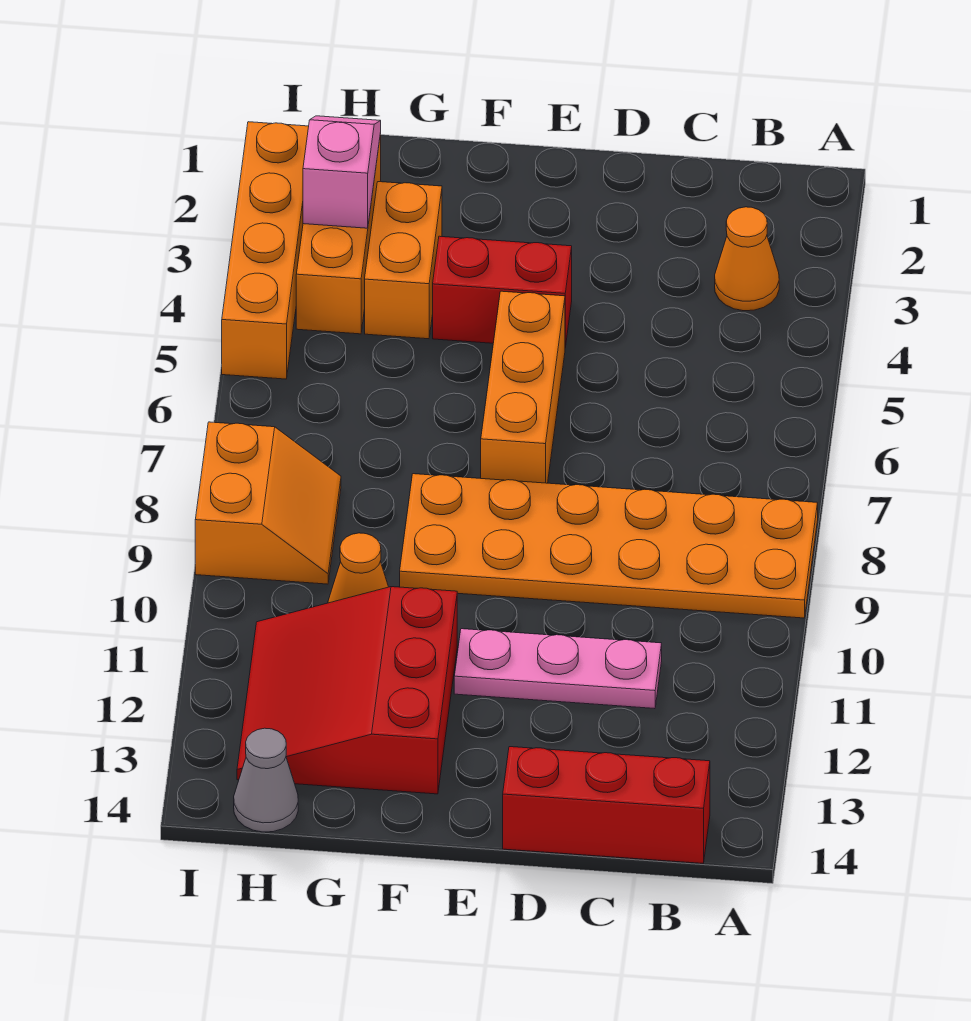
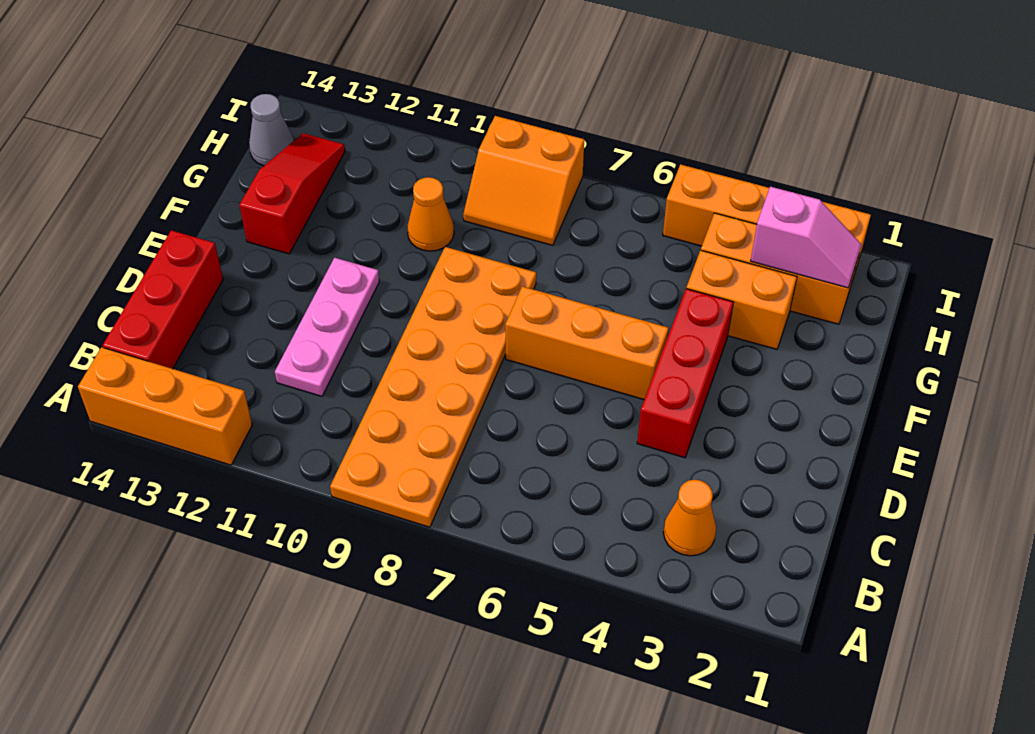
none -> orange 1x3 brick [78,347,252,465]
red 1x2 brick [433,236,572,347] -> red 1x3 brick [637,289,733,458]
red 3x3 slope [237,587,457,794] -> red 1x3 slope [240,133,345,254]

